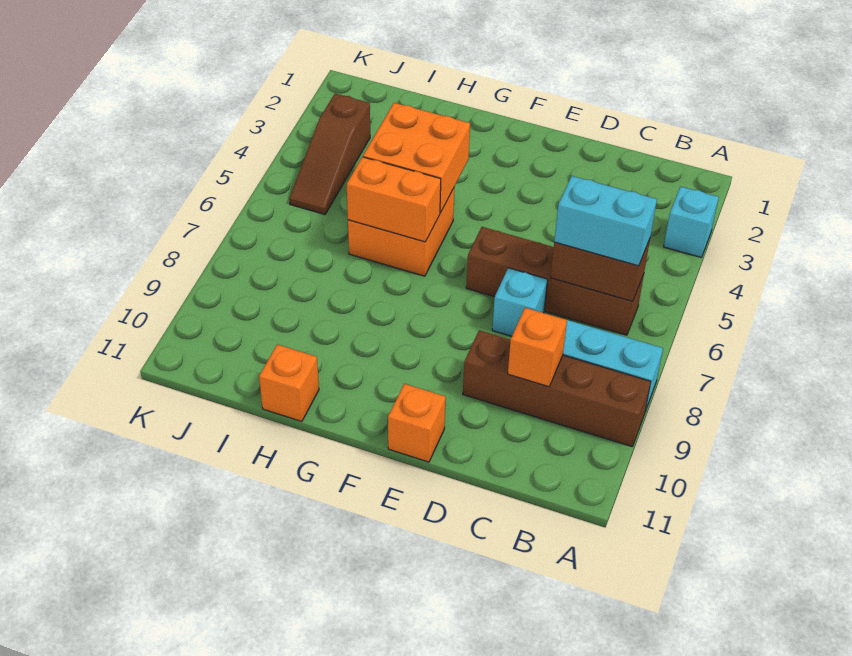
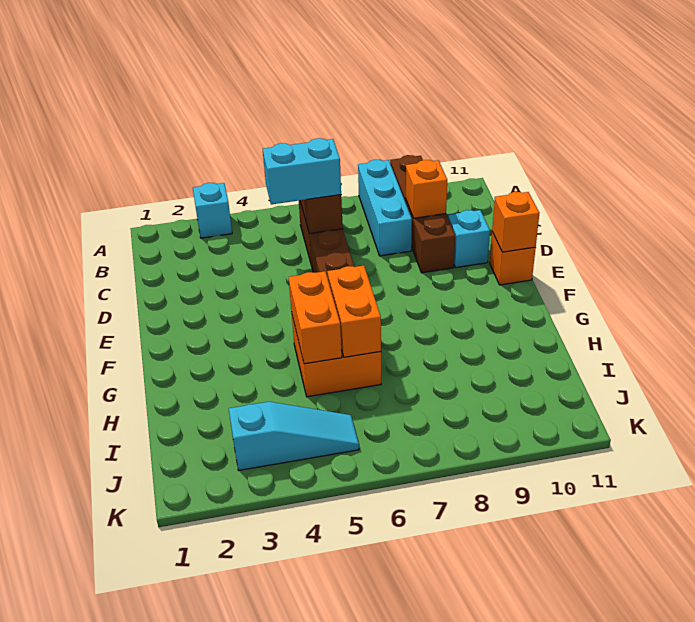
cyan 1x2 brick [554,176,657,266] -> cyan 1x2 brick turned to [263,138,341,204]
cyan 1x1 brick [492,268,548,336] -> cyan 1x1 brick moved to [448,210,490,268]
orange 2x2 brick [363,103,470,213] -> orange 1x2 brick [289,271,342,364]
orange 1x1 brick [259,344,319,422] -> orange 1x1 brick moved to [492,192,539,252]
brown 1x3 slope [289,94,370,214] -> cyan 1x3 slope [229,402,359,471]

